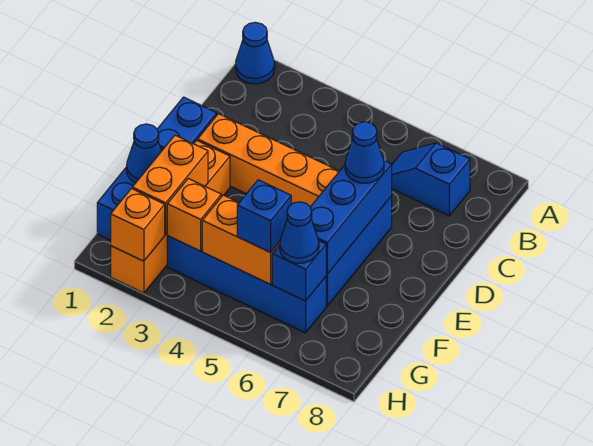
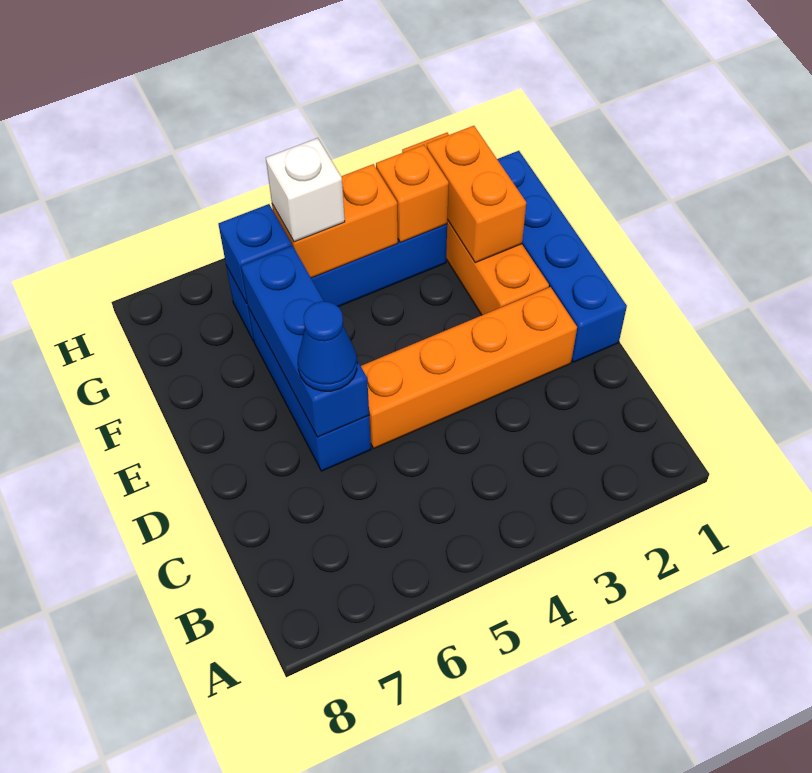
blue 1x1 cone [235,22,275,84] -> none
blue 1x2 slope [392,143,470,216] -> none
blue 1x1 cone [127,124,161,183] -> none
blue 1x1 brick [237,180,291,252] -> white 1x1 brick [266,138,345,242]
blue 1x1 cone [280,202,319,263] -> none
orange 1x1 brick [111,189,165,261] -> none

